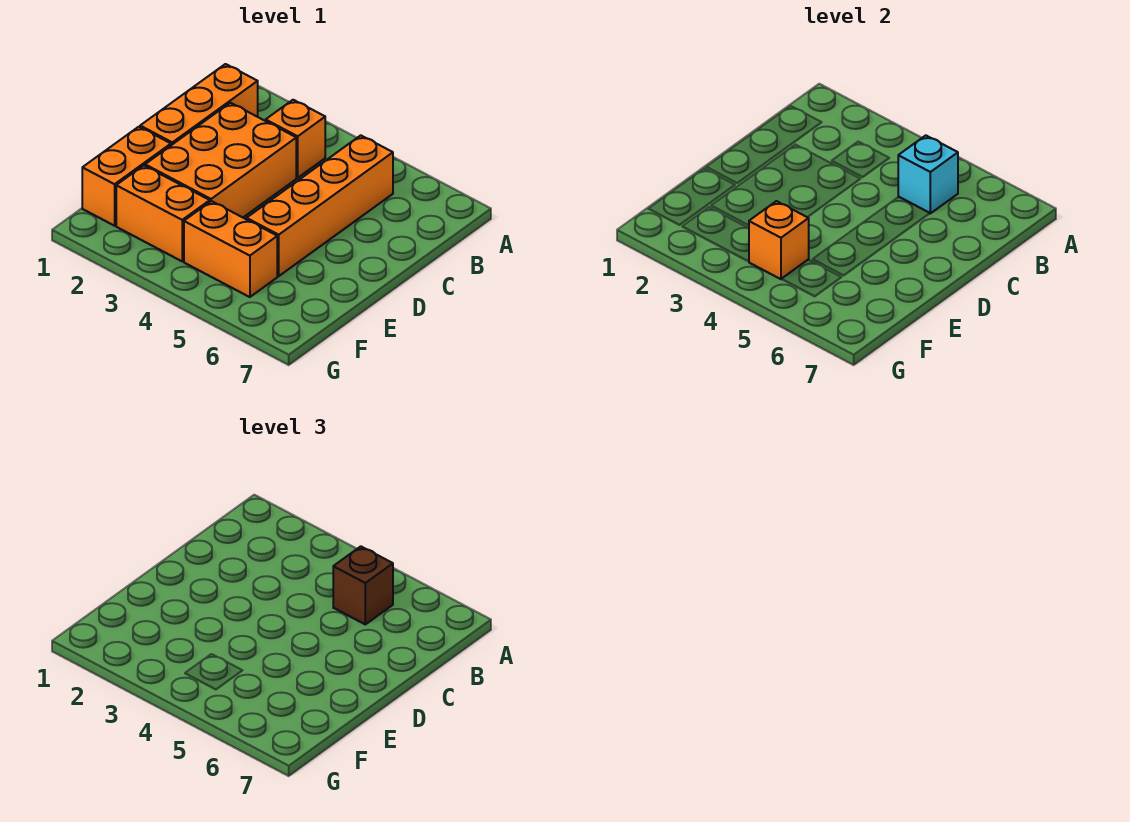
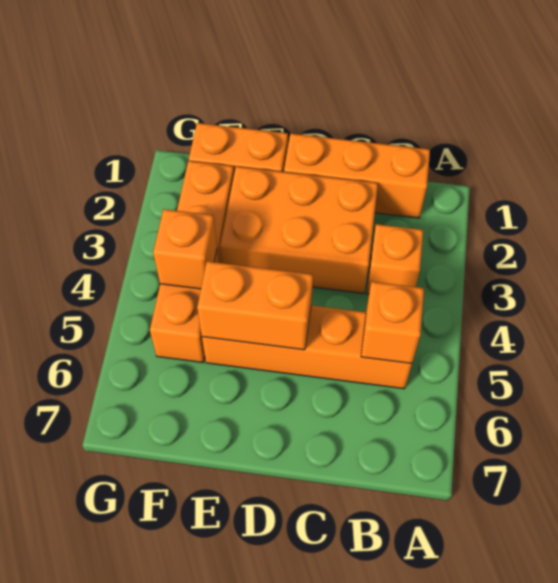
cyan 1x1 brick [898,135,958,213] -> orange 1x1 brick [361,282,424,364]
brown 1x1 brick [333,546,393,624] -> none
none -> orange 1x2 brick [197,261,313,350]

